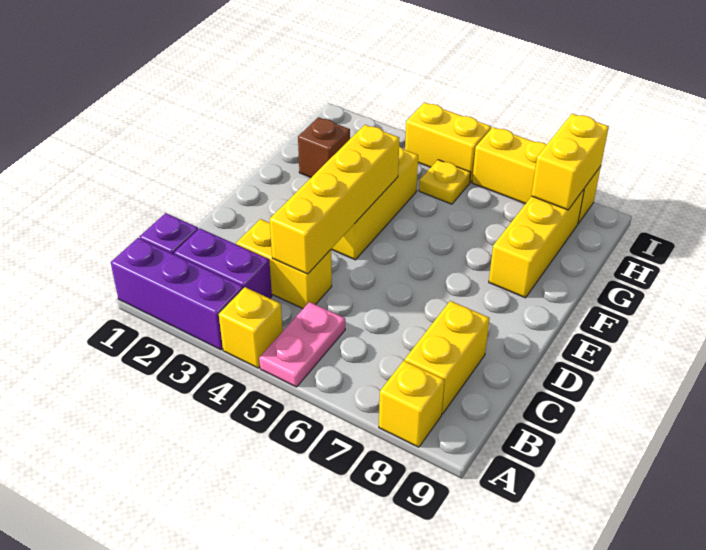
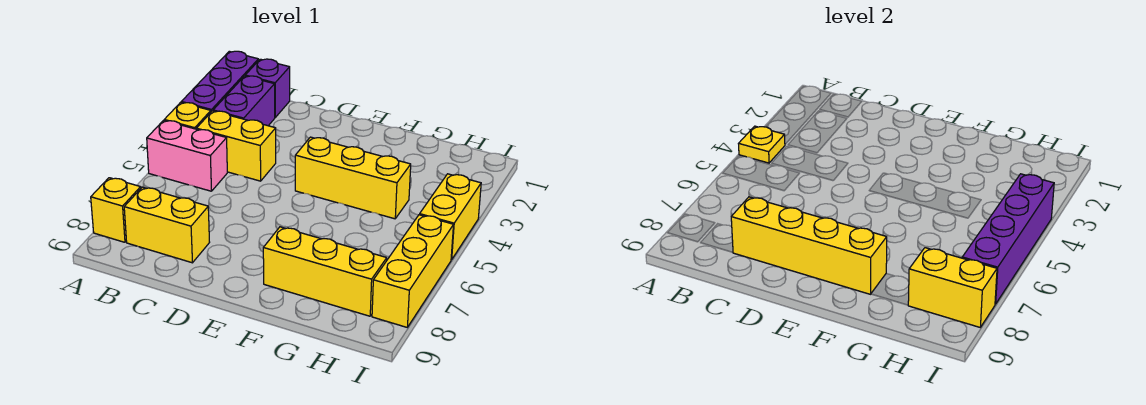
pink 1x2 plate [259,302,345,387] -> pink 1x2 brick [147,120,227,191]
yellow 1x2 brick [236,219,332,308] -> yellow 1x2 brick turned to [196,111,276,181]
yellow 1x4 brick [270,125,399,274] -> yellow 1x4 brick moved to [731,197,887,294]
brown 1x1 brick [298,117,350,177] -> none
yellow 1x1 plate [419,160,471,204] -> yellow 1x1 plate moved to [738,126,785,163]
none -> purple 1x4 brick [962,174,1054,304]

